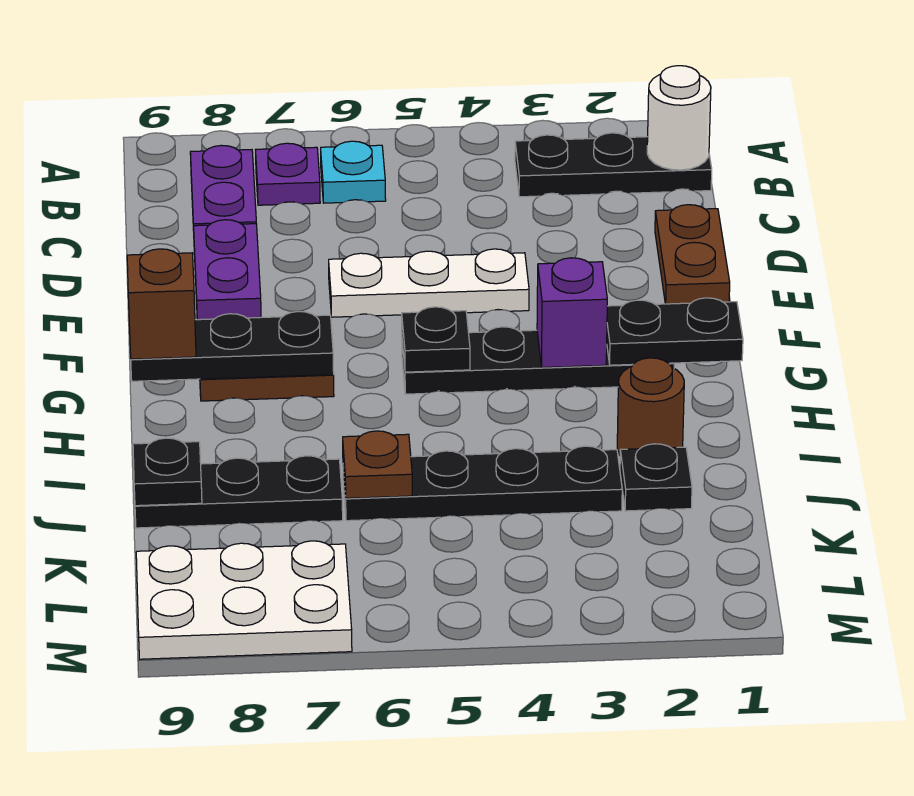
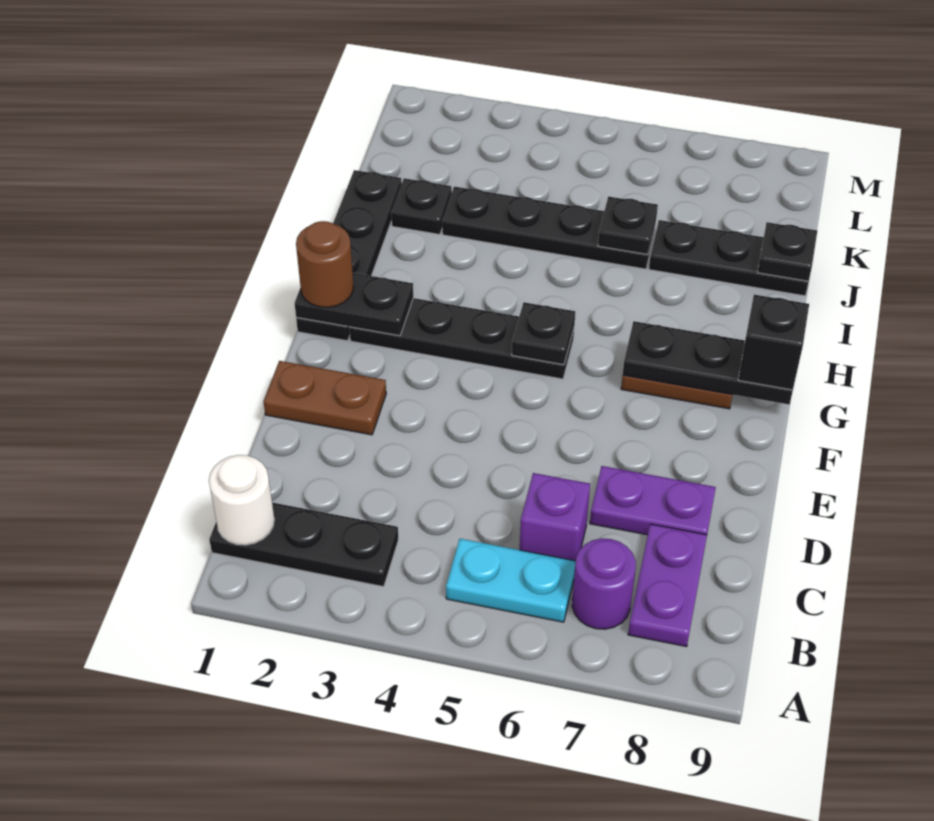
cyan 1x1 plate [321,141,386,203] -> cyan 1x2 plate [446,539,576,622]
purple 1x1 plate [256,143,320,205] -> purple 1x1 round brick [572,539,636,629]
brown 1x2 plate [655,205,730,304] -> brown 1x2 plate turned to [263,361,386,435]
purple 1x2 plate [194,220,261,320] -> purple 1x2 plate turned to [590,466,716,535]
white 1x3 plate [329,249,529,317] -> none
none -> black 1x4 plate [296,170,402,341]
purple 1x1 brick [537,258,607,368] -> purple 1x1 brick moved to [520,473,590,561]
brown 1x1 brick [127,249,196,359] -> black 1x1 brick [738,295,809,390]
brown 1x1 round brick [617,358,684,455] -> brown 1x1 round brick moved to [296,221,354,307]
brown 1x1 plate [343,431,412,498] -> black 1x1 plate [598,196,658,254]
white 2x3 plate [136,541,352,659] -> none

